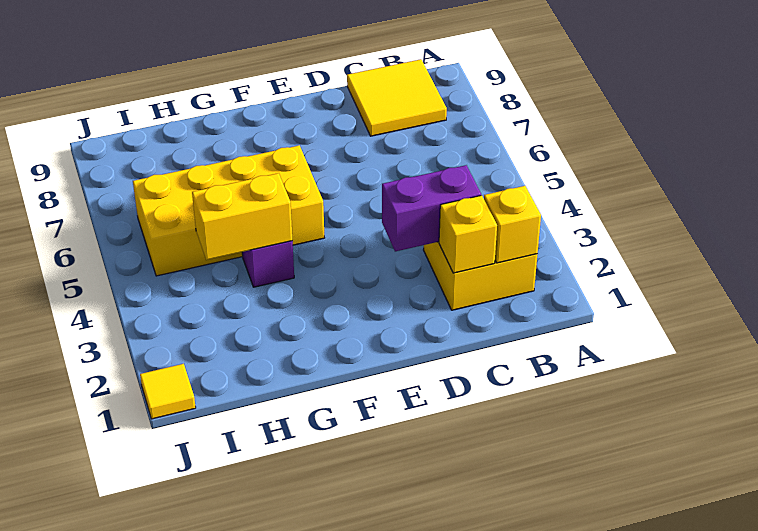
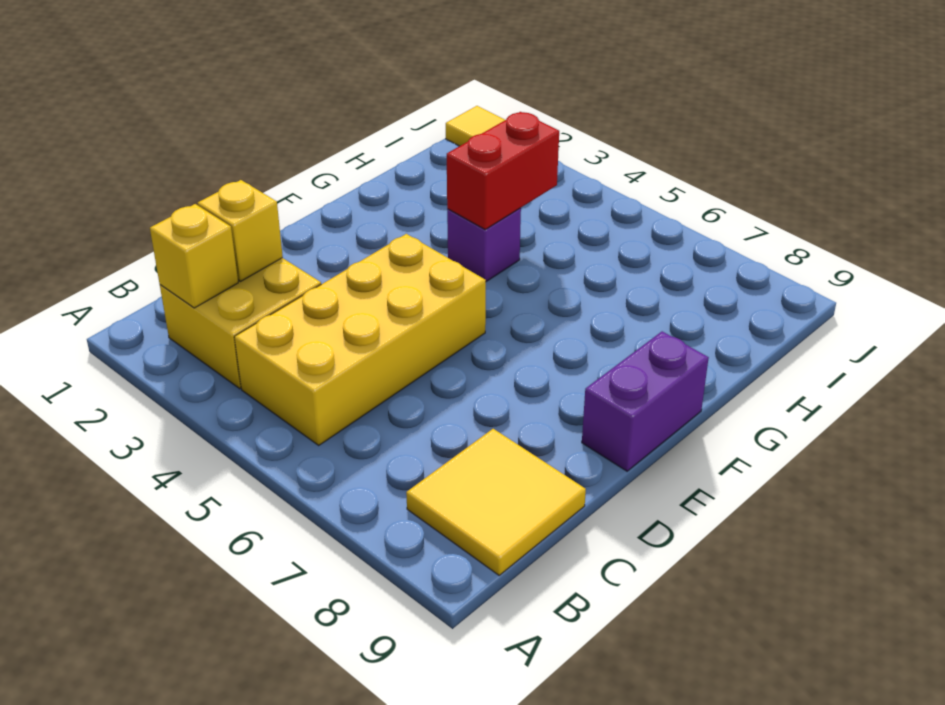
purple 1x2 brick [382,165,481,252] -> purple 1x2 brick moved to [582,331,709,471]
yellow 2x4 brick [133,145,324,276] -> yellow 2x4 brick moved to [234,234,486,445]
yellow 1x2 brick [192,173,293,260] -> red 1x2 brick [447,112,559,229]

